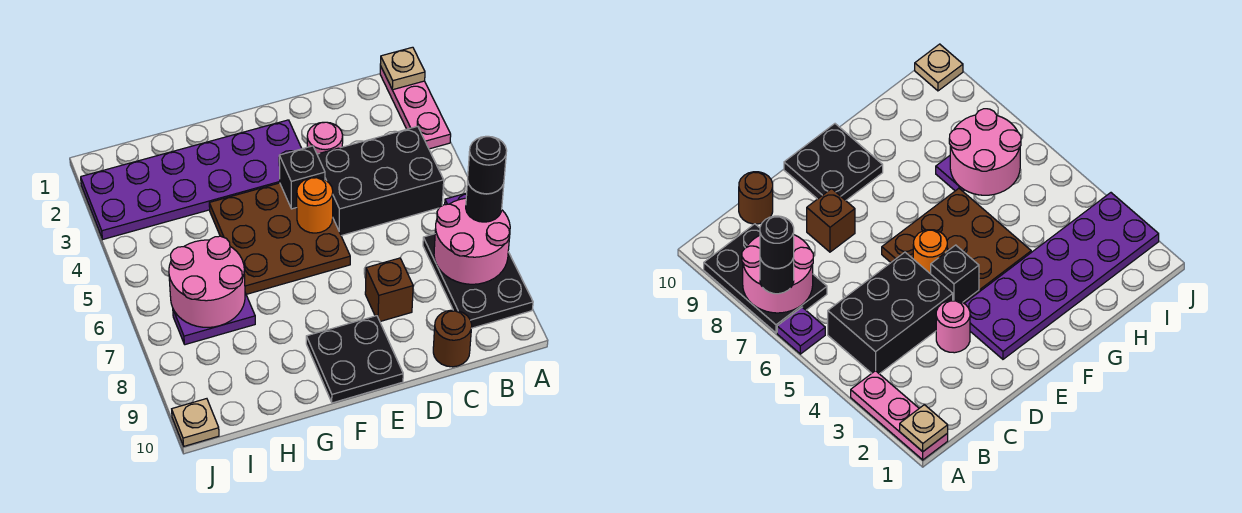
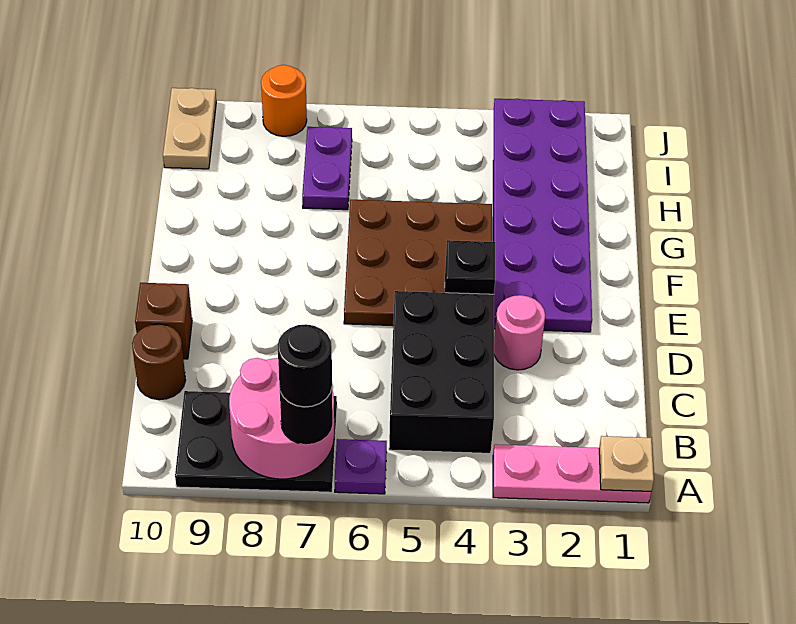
brown 1x1 brick [365,258,413,321] -> brown 1x1 brick moved to [135,283,192,359]
orange 1x1 round brick [297,177,333,233] -> orange 1x1 round brick moved to [261,65,307,136]
black 2x2 plate [306,316,403,403] -> none
pink 2x2 round brick [169,236,245,327] -> none
tan 1x1 plate [172,399,219,446] -> tan 1x2 plate [163,88,216,169]

